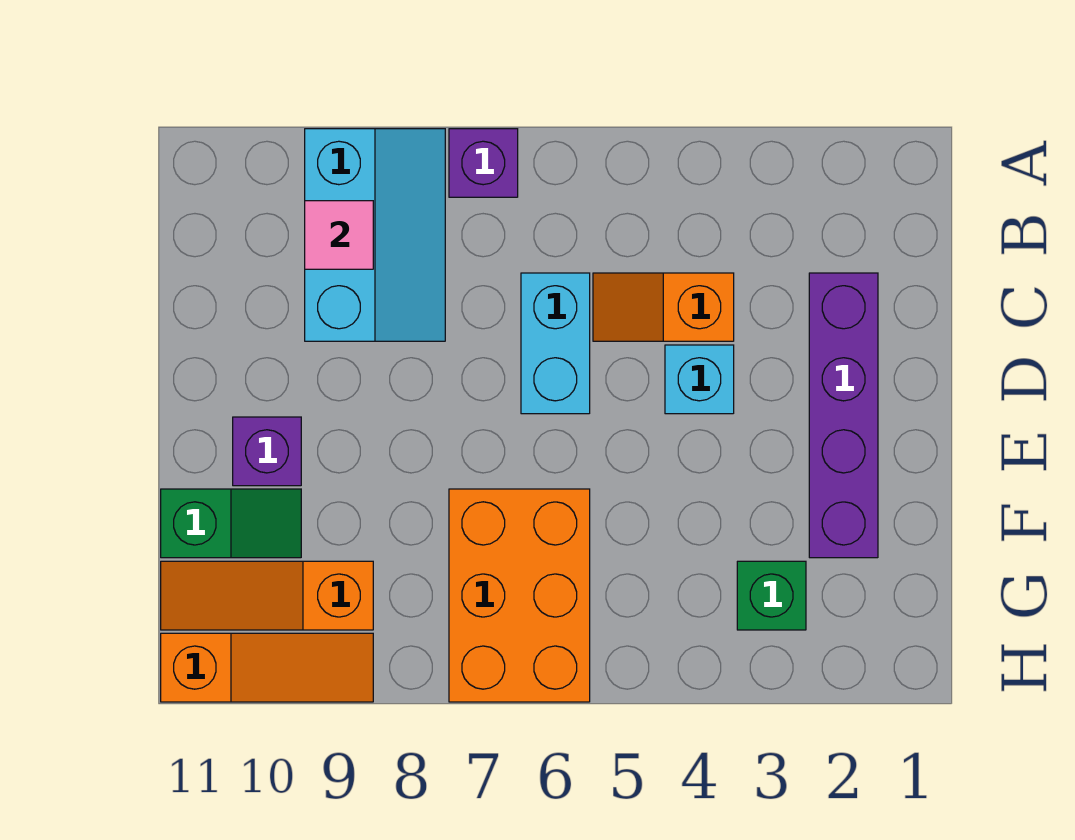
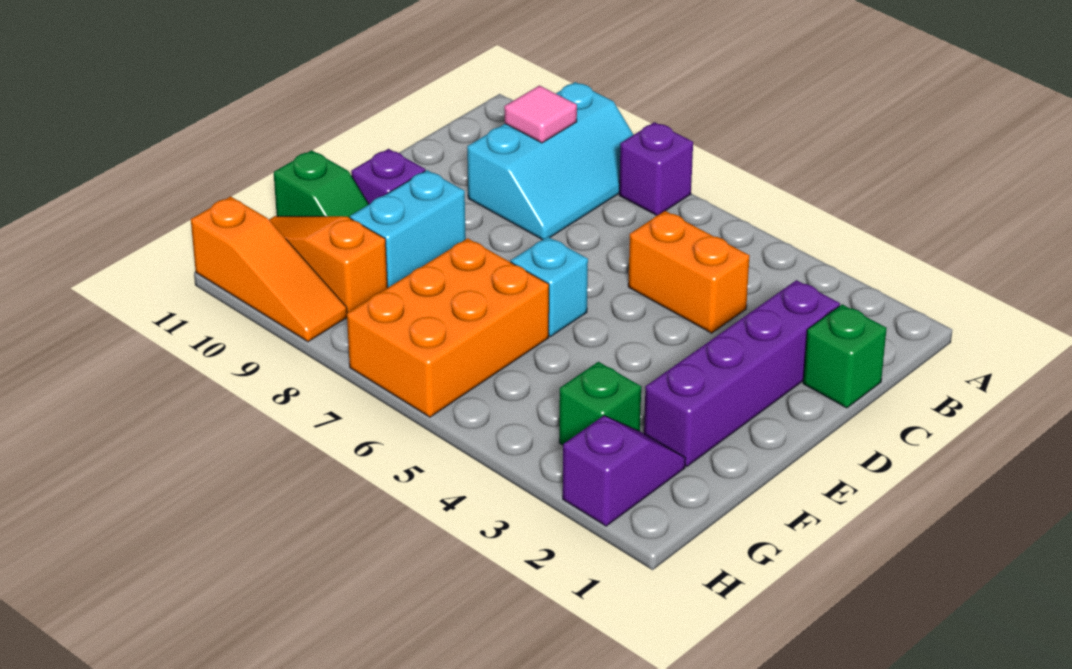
none -> green 1x1 brick [803,304,887,408]
orange 1x2 slope [593,273,734,341] -> orange 1x2 brick [628,211,749,333]
cyan 1x2 brick [521,273,590,414] -> cyan 1x2 brick moved to [350,170,466,288]
cyan 1x1 brick [665,345,734,414] -> cyan 1x1 brick moved to [511,237,588,336]
none -> purple 1x2 slope [563,416,686,526]

